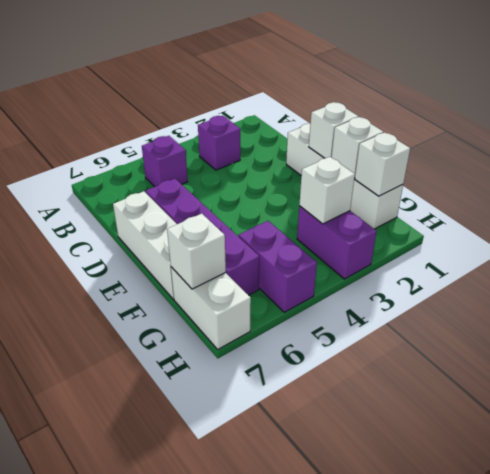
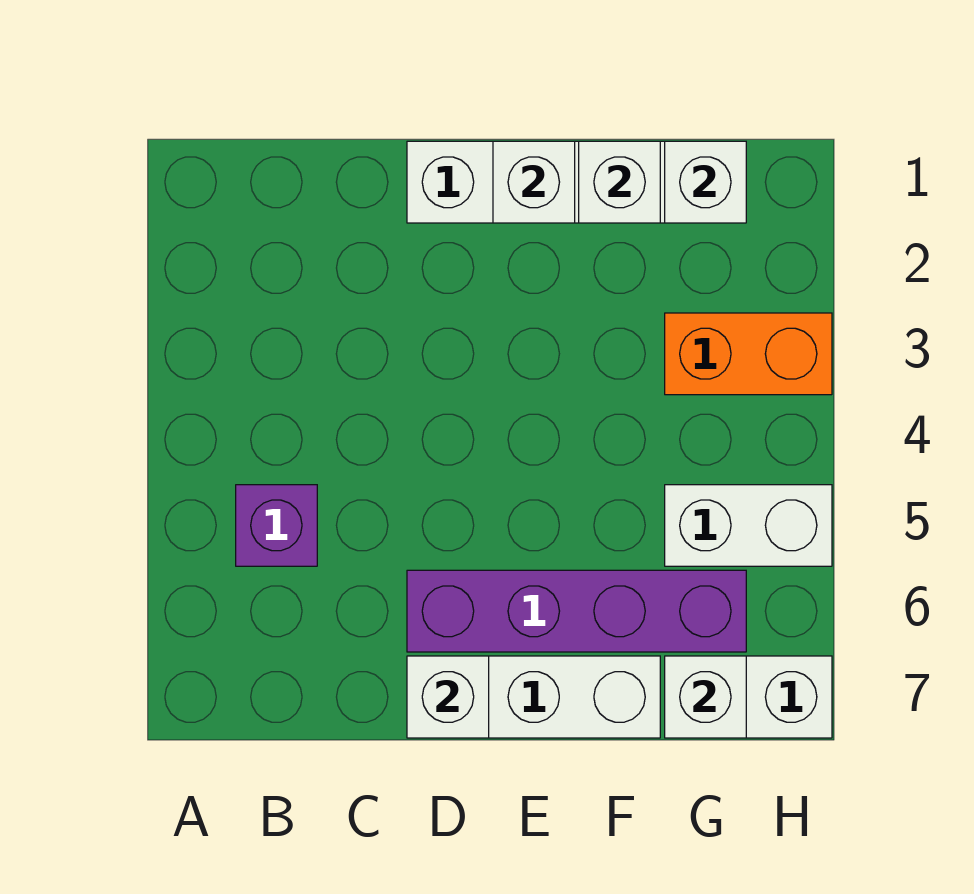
purple 1x1 brick [198,116,240,170] -> none
purple 1x2 brick [297,206,377,279] -> orange 1x2 brick [665,313,832,395]
white 1x1 brick [299,157,355,224] -> white 1x1 brick moved to [407,656,489,738]
purple 1x2 brick [238,221,317,312] -> white 1x2 brick [665,485,832,566]

